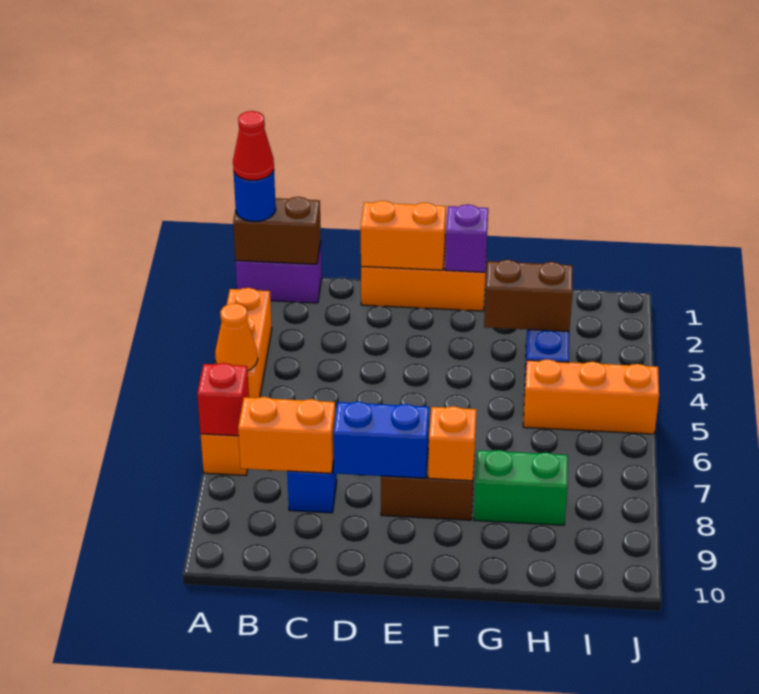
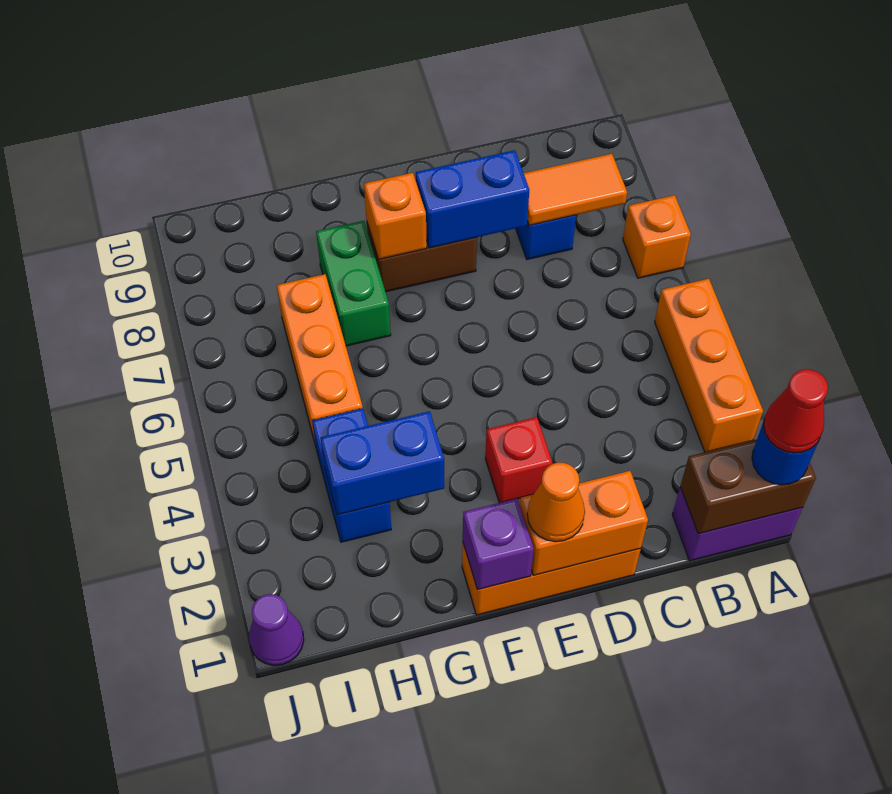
orange 1x1 cone [215,303,258,371] -> orange 1x1 cone moved to [527,462,585,542]
red 1x1 brick [197,363,249,436] -> red 1x1 brick moved to [485,417,552,503]
orange 1x2 brick [238,397,335,473] -> orange 1x2 tile [524,154,627,225]
brown 1x2 brick [484,260,573,332] -> blue 1x2 brick [320,411,444,515]
green 1x2 brick [474,450,568,525] -> green 1x2 brick turned to [316,221,391,346]
orange 1x3 brick [523,359,659,434] -> orange 1x3 brick turned to [277,274,363,446]
none -> purple 1x1 cone [249,594,304,665]

